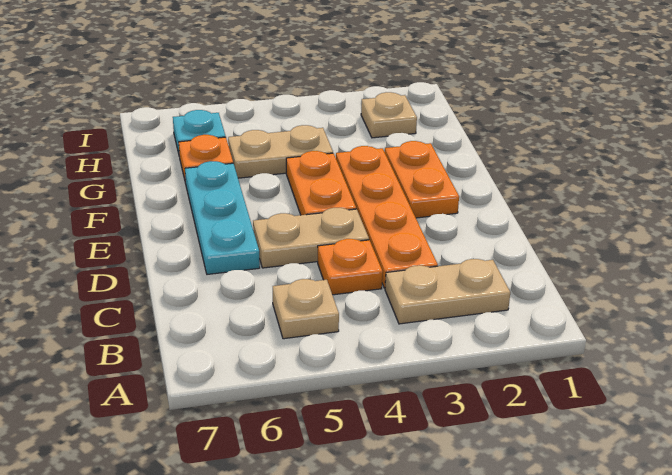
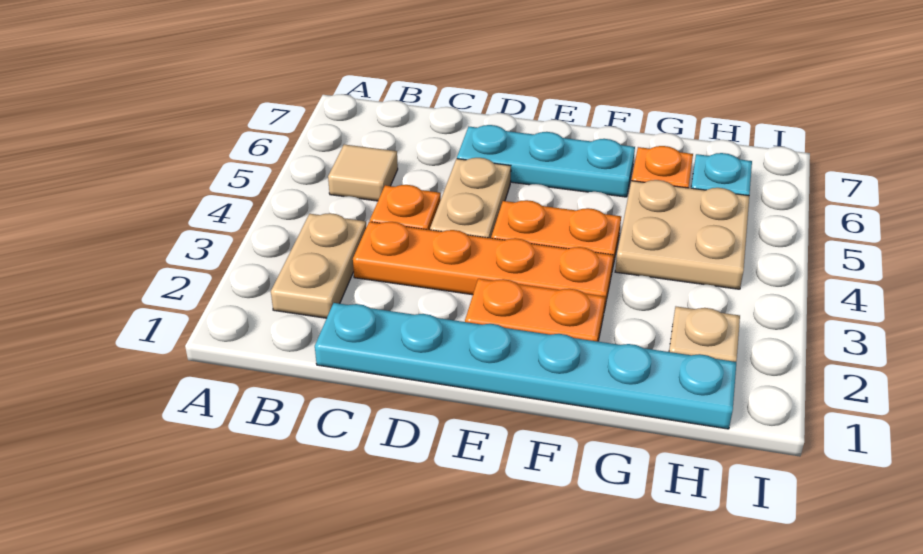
tan 1x1 plate [273,279,339,339] -> tan 1x1 tile [328,145,398,201]
none -> cyan 1x6 plate [315,303,736,429]
tan 1x2 plate [228,125,333,178] -> tan 2x2 plate [615,180,749,289]

